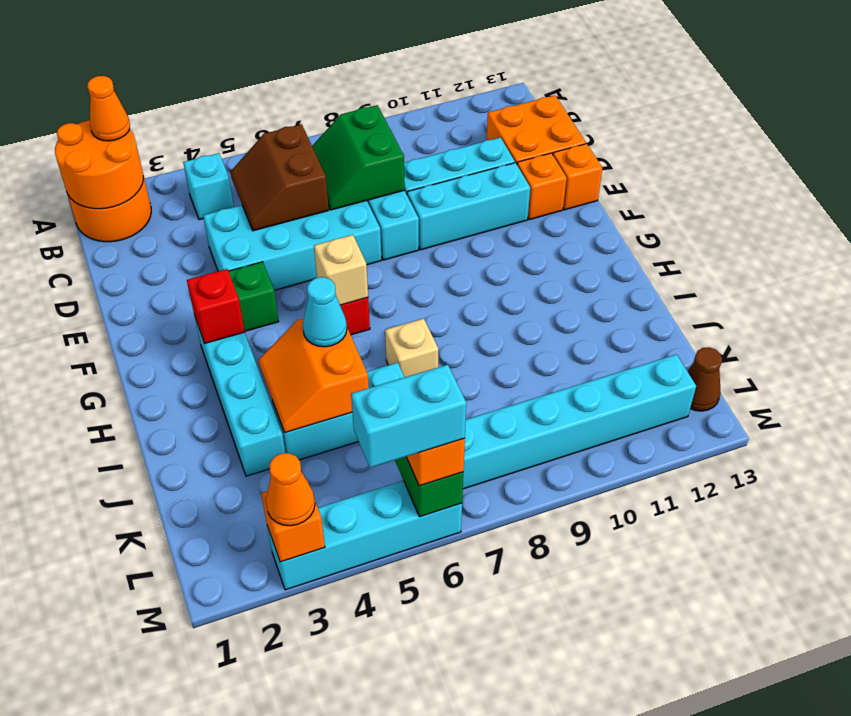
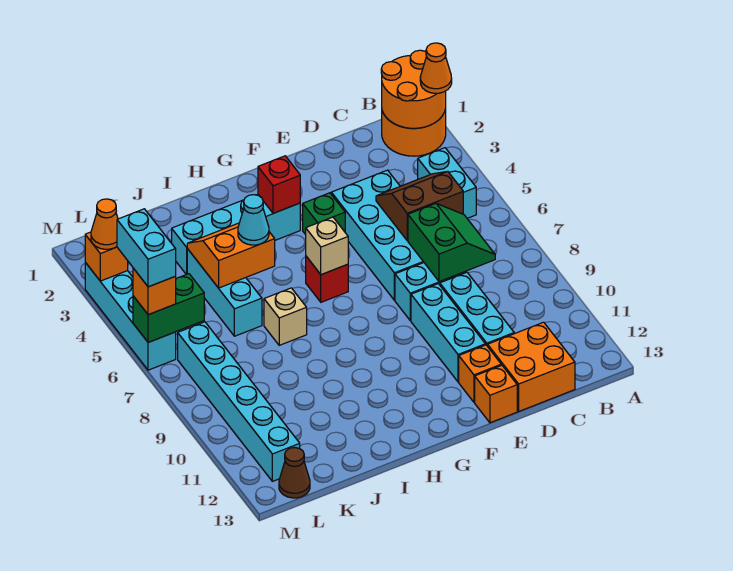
cyan 1x1 brick [183,153,234,220] -> cyan 1x2 brick [418,148,476,218]
green 2x2 slope [312,105,405,210] -> green 2x2 slope turned to [408,203,495,282]

